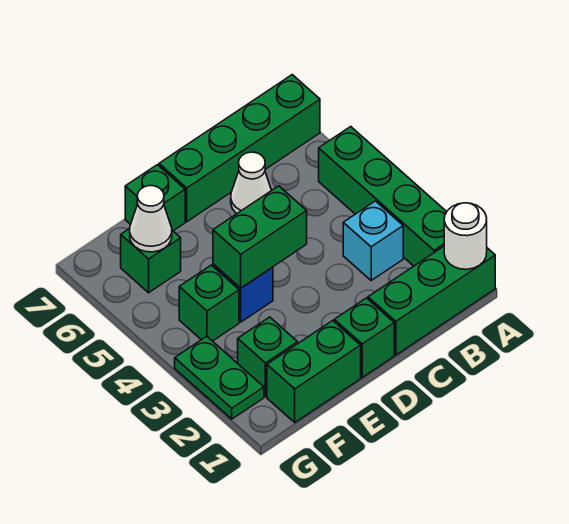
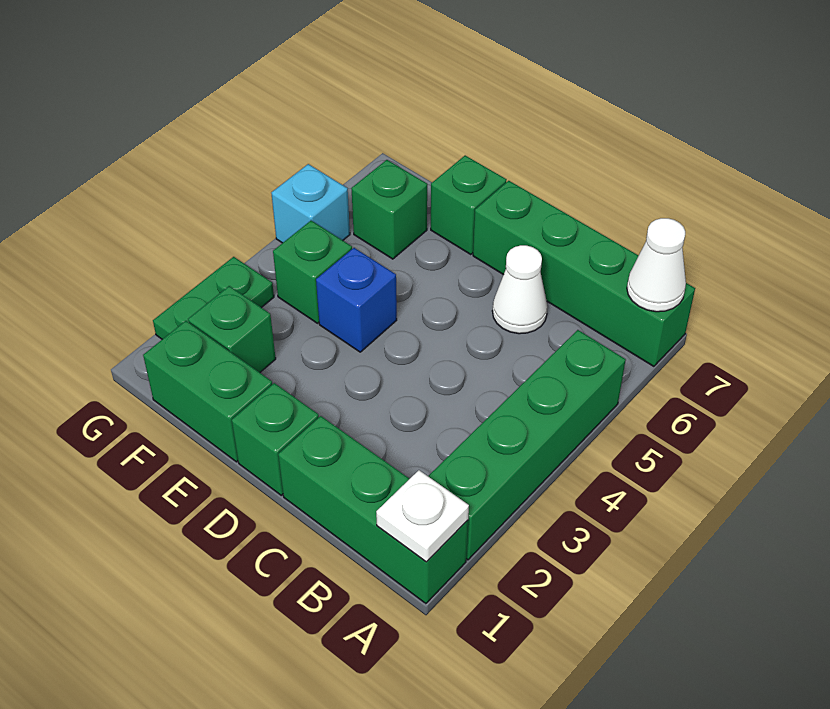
white 1x1 round brick [444,203,487,269] -> white 1x1 plate [376,470,469,562]
cyan 1x1 brick [343,201,403,280] -> cyan 1x1 brick moved to [271,164,350,243]
green 1x2 brick [213,186,307,288] -> none
white 1x1 cone [130,186,172,252] -> white 1x1 cone moved to [627,218,686,312]

